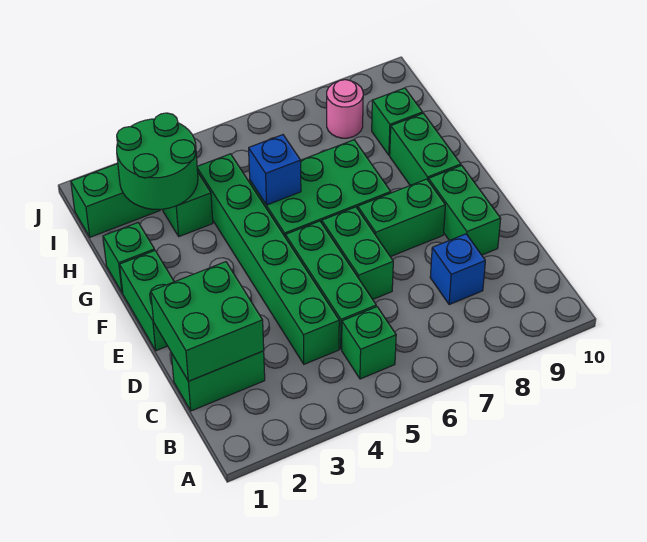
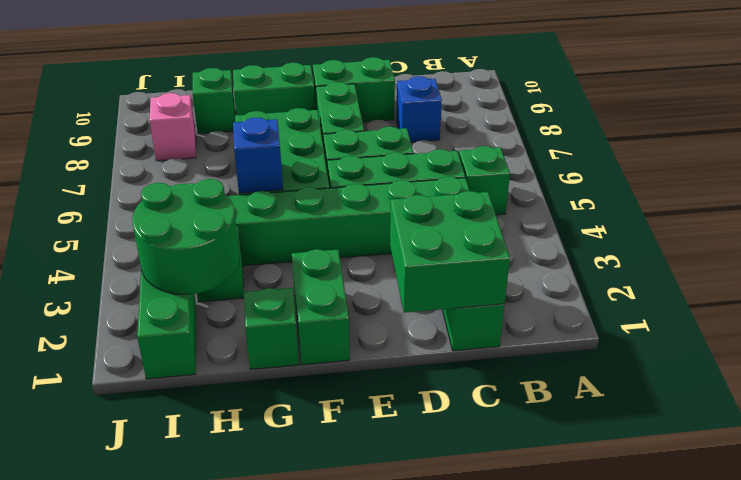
green 1x2 brick [120,251,174,351] -> green 1x2 brick turned to [292,249,350,365]
pink 1x1 round brick [327,80,363,138] -> pink 1x1 brick [149,93,196,161]

